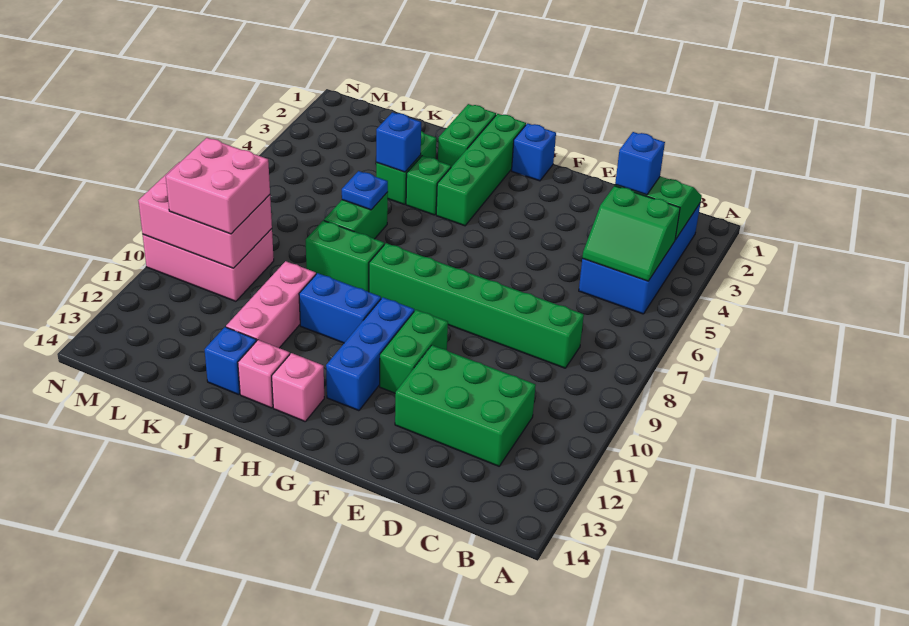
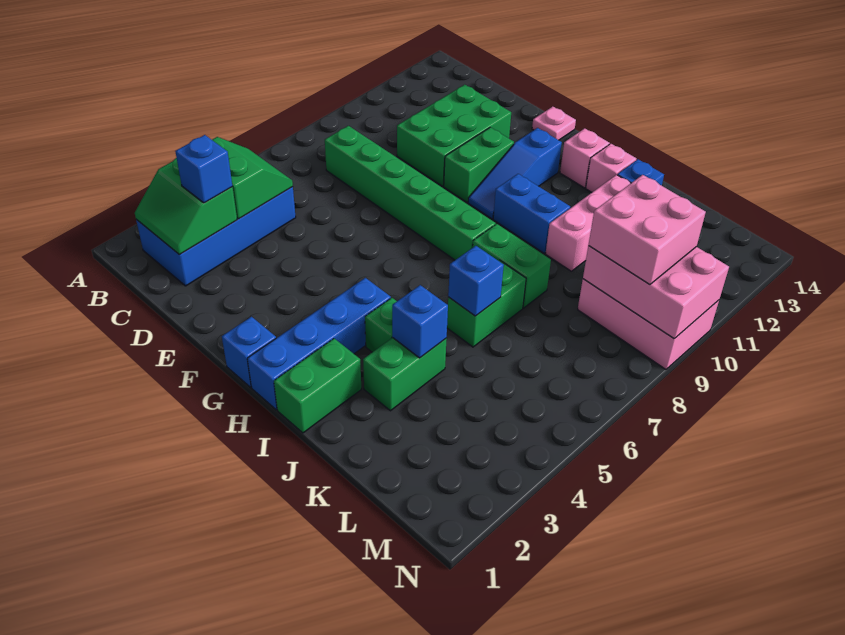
green 2x3 brick [395,345,536,466] -> green 2x3 brick turned to [397,85,511,186]
none -> pink 1x1 plate [532,107,576,140]
blue 1x3 brick [326,297,414,411] -> blue 1x3 slope [468,128,562,219]
green 1x4 brick [436,114,526,226] -> blue 1x4 brick [247,278,391,410]
blue 1x1 plate [342,171,388,210] -> blue 1x1 brick [448,246,504,316]

